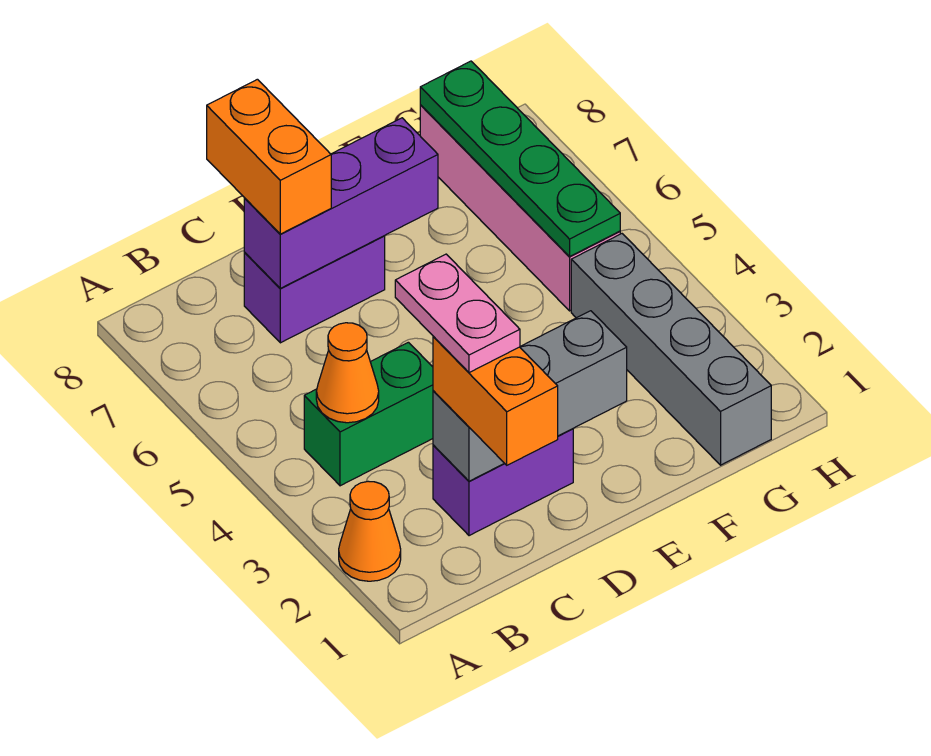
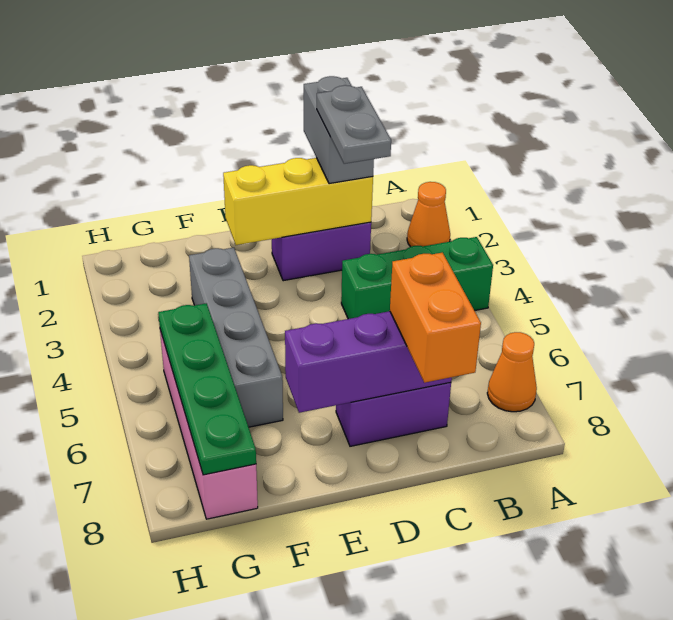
green 1x2 brick [304,342,433,486] -> green 1x3 brick [341,237,493,319]
orange 1x1 cone [316,323,379,423] -> orange 1x1 cone moved to [487,332,537,412]
orange 1x2 brick [433,336,558,465] -> grey 1x2 brick [304,76,374,184]
grey 1x3 brick [433,311,627,481] -> yellow 1x3 brick [223,158,373,245]
pink 1x2 plate [395,254,520,373] -> grey 1x2 plate [317,85,391,164]
grey 1x4 brick [571,234,771,465] -> grey 1x4 brick moved to [189,248,283,427]

